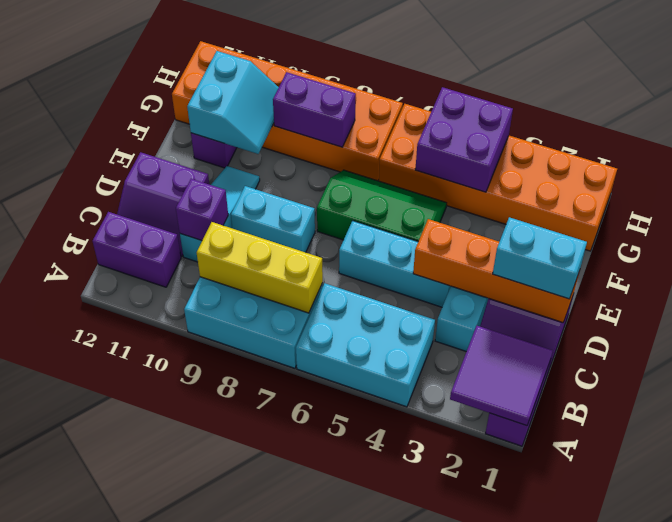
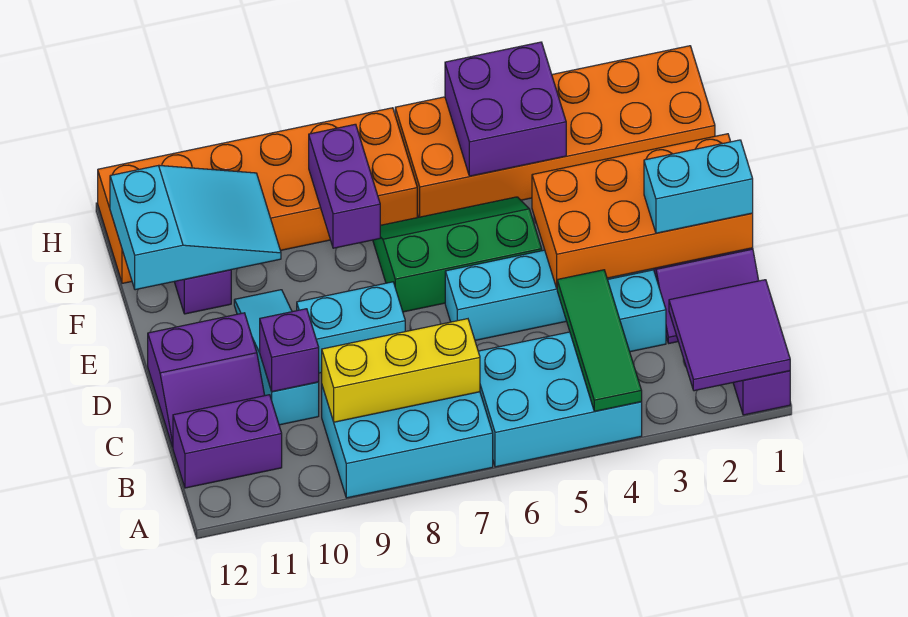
none -> green 1x3 tile [557,270,642,411]
orange 1x4 brick [413,219,580,322] -> orange 2x4 brick [532,134,753,288]
cyan 2x2 slope [187,51,279,154] -> cyan 2x3 slope [110,165,281,290]
purple 1x2 brick [273,72,356,147] -> purple 1x2 brick turned to [309,124,380,248]

